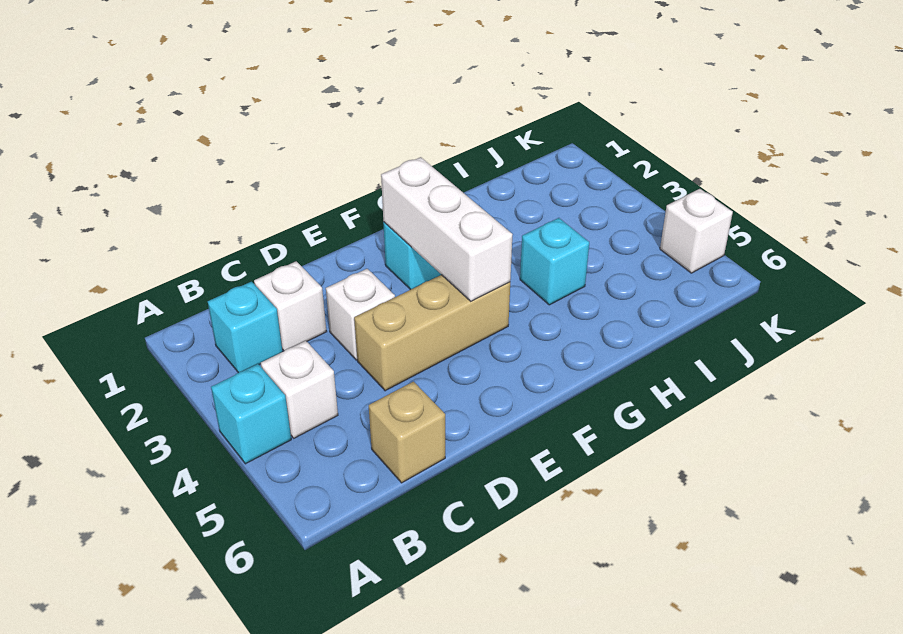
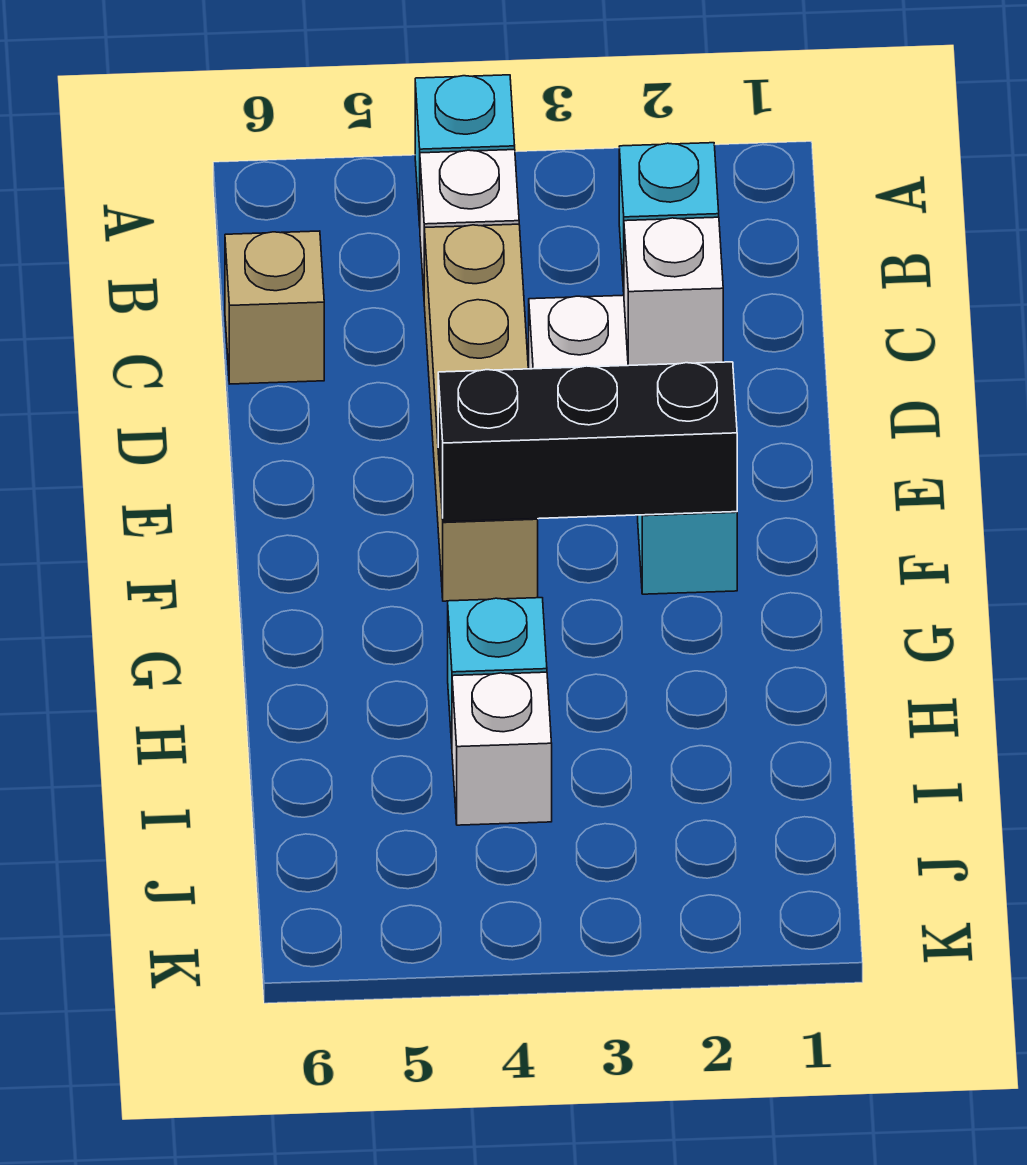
tan 1x3 brick [354,275,510,391] -> tan 1x4 brick [424,224,538,601]
white 1x3 brick [381,157,513,301] -> black 1x3 brick [438,362,737,522]
white 1x1 brick [660,189,733,273] -> white 1x1 brick moved to [452,672,552,825]

